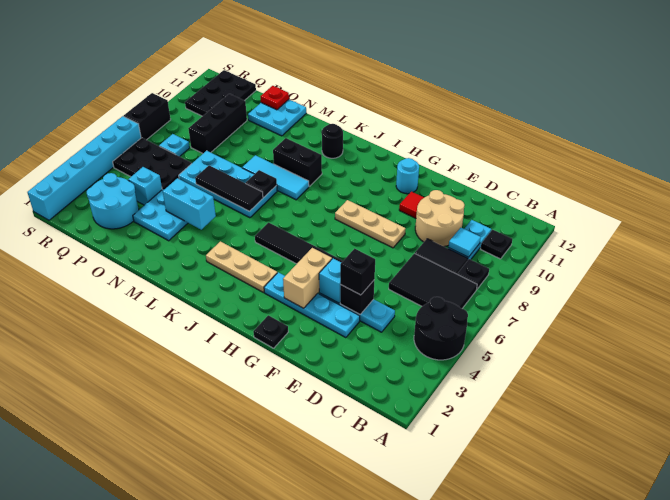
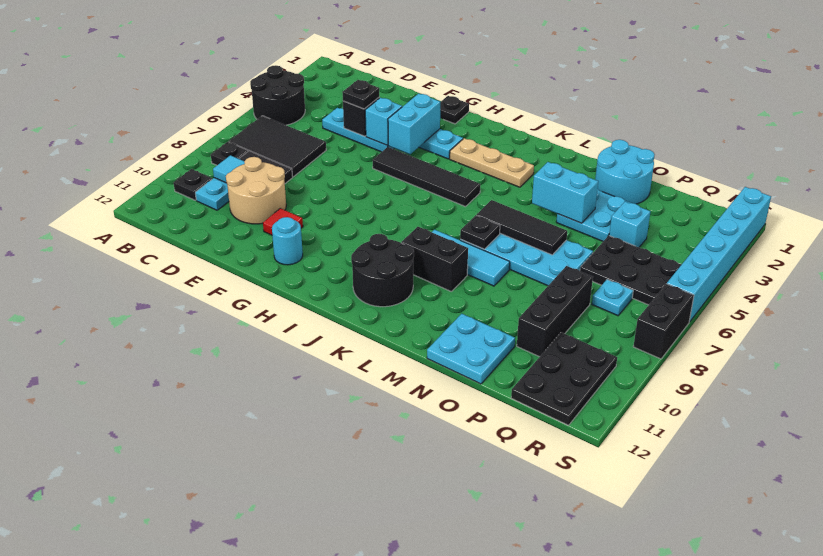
black 1x1 brick [340,249,375,295] -> black 1x1 plate [342,80,379,109]
tan 1x3 plate [335,200,406,248] -> none
tan 1x2 brick [283,248,332,308] -> cyan 1x2 brick [388,94,440,154]
black 1x1 round brick [322,124,343,158] -> black 2x2 round brick [351,234,414,307]
red 1x1 plate [260,86,289,110] -> none
cyan 2x2 round brick [87,173,139,229] -> cyan 2x2 round brick moved to [595,140,655,204]

